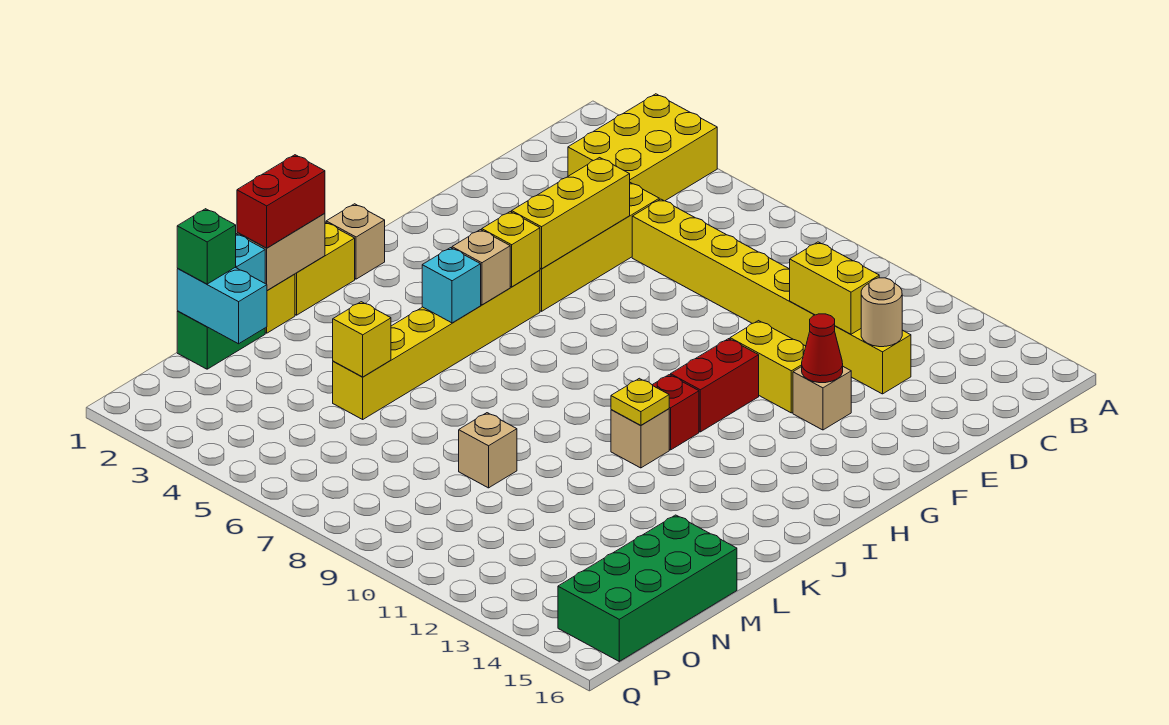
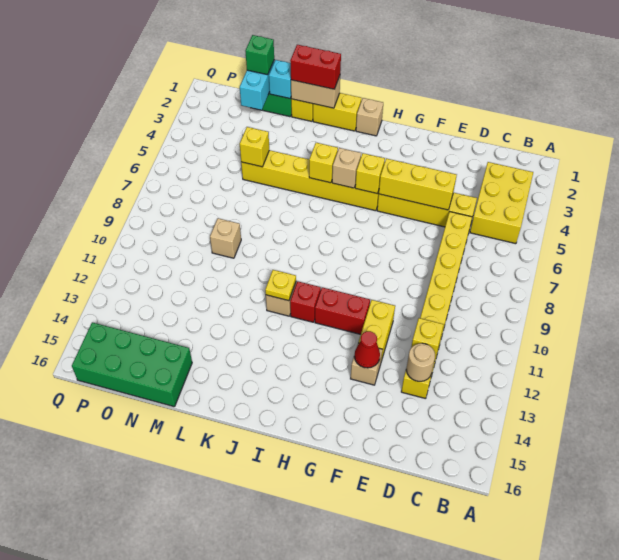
yellow 2x3 brick [568,94,717,201] -> yellow 2x3 brick turned to [470,162,533,244]
yellow 1x2 brick [790,242,879,334] -> yellow 1x1 brick [411,318,444,361]
cyan 1x1 brick [422,248,481,323] -> yellow 1x1 brick [309,143,338,183]

